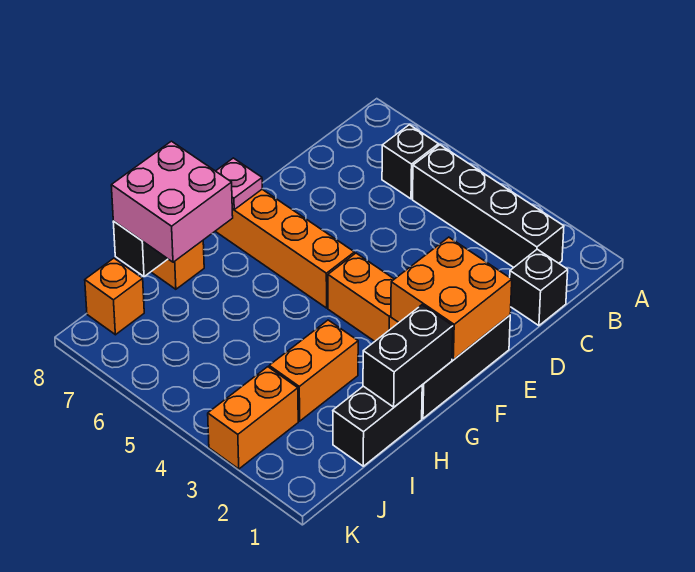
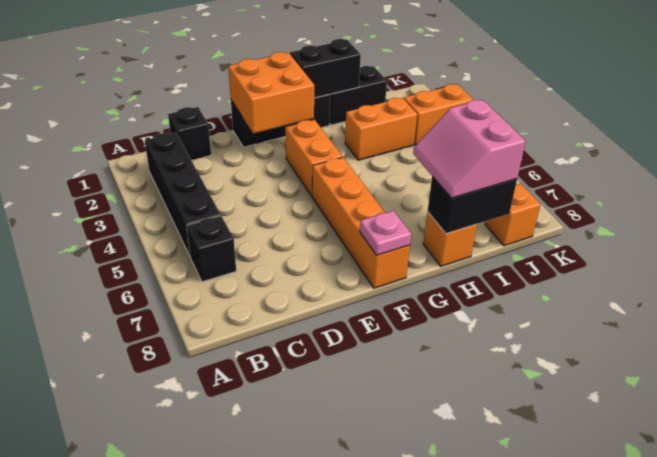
pink 2x2 brick [111,141,233,262] -> pink 2x2 slope [413,100,526,198]

